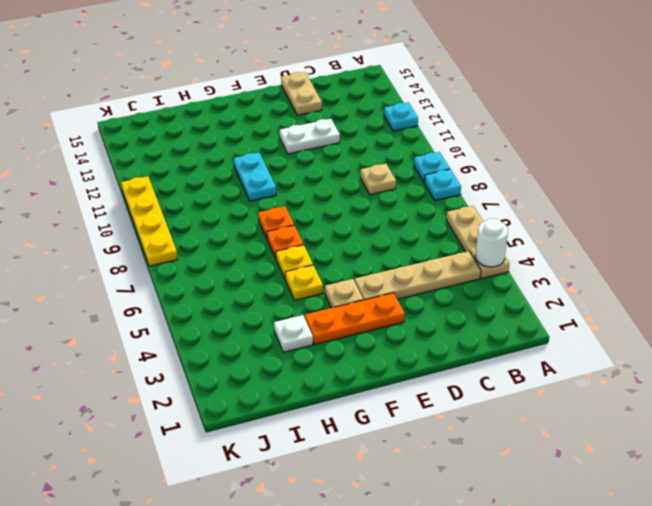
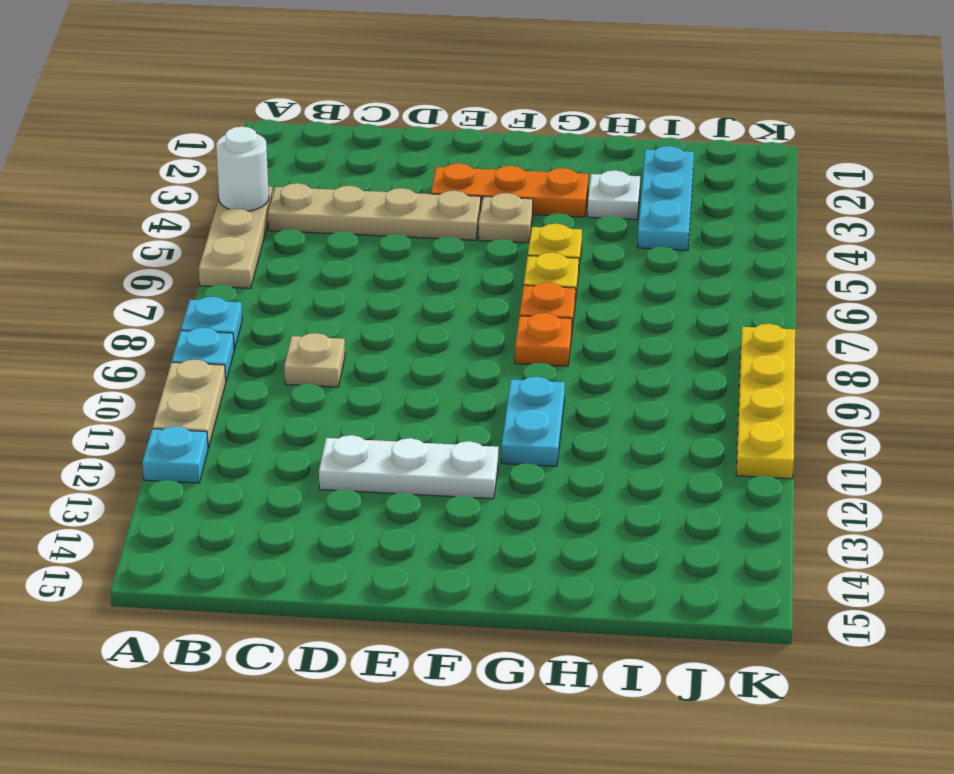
white 1x2 plate [280,119,340,154] -> white 1x3 plate [319,435,499,499]
tan 1x2 plate [281,72,322,115] -> tan 1x2 plate moved to [152,360,226,448]
none -> cyan 1x3 plate [638,146,694,250]

